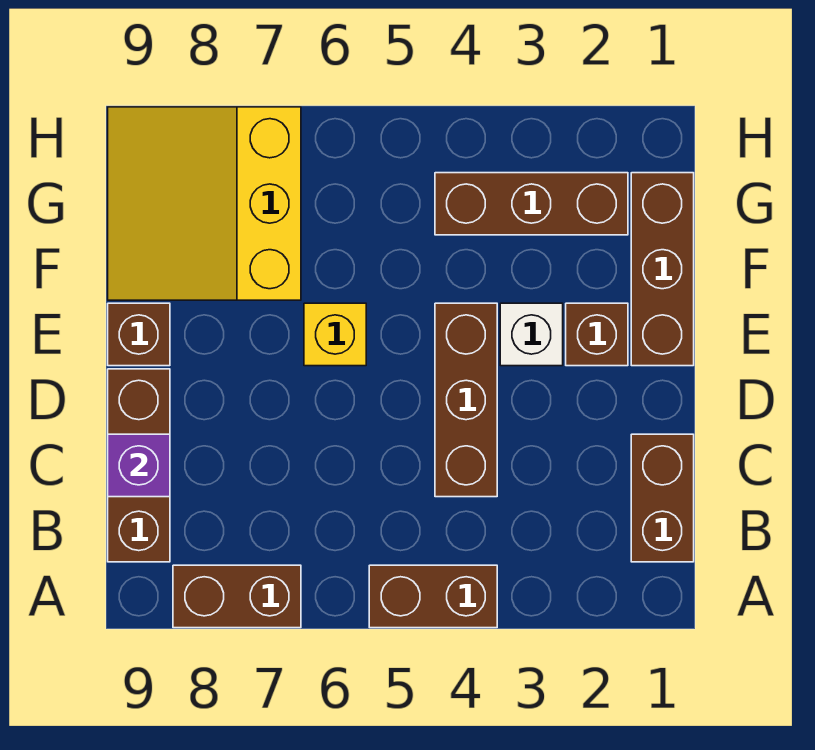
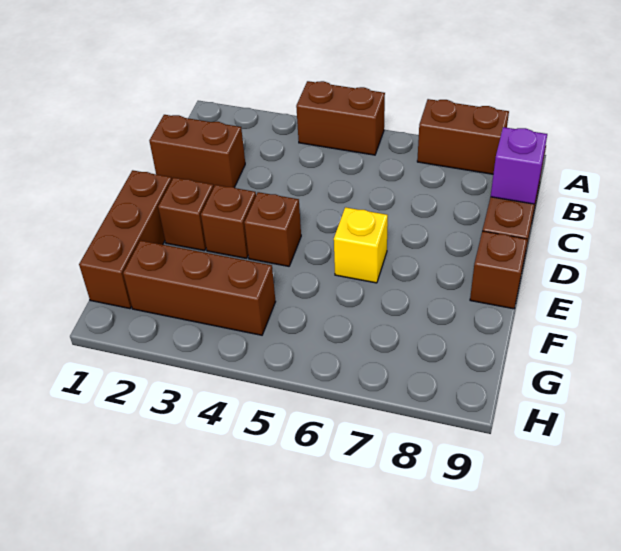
brown 1x2 brick [631,434,694,562] -> brown 1x2 brick turned to [149,115,245,188]
brown 1x3 brick [435,303,497,497] -> brown 1x1 brick [244,192,301,266]
white 1x1 brick [500,303,563,366] -> brown 1x1 brick [201,185,256,258]
yellow 3x3 slope [108,107,301,300] -> none

